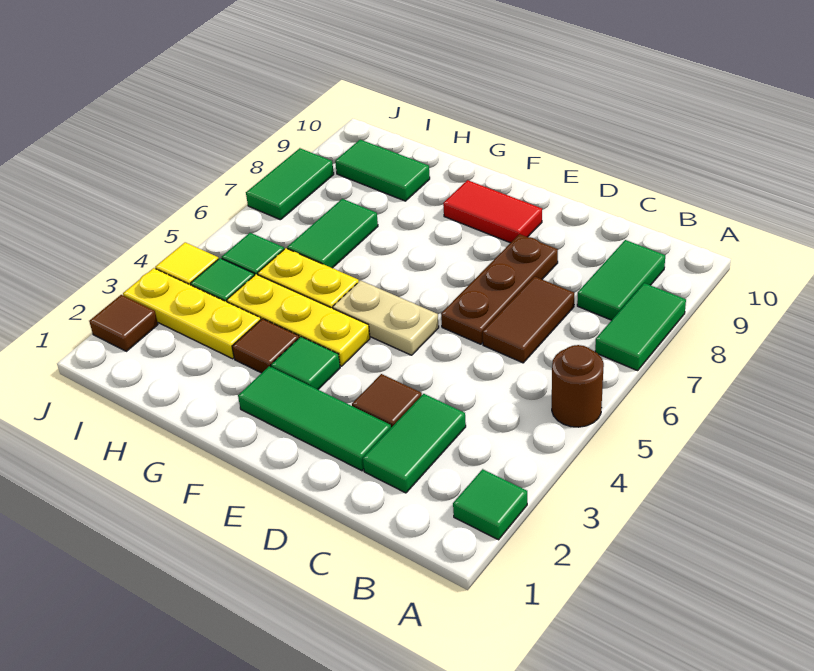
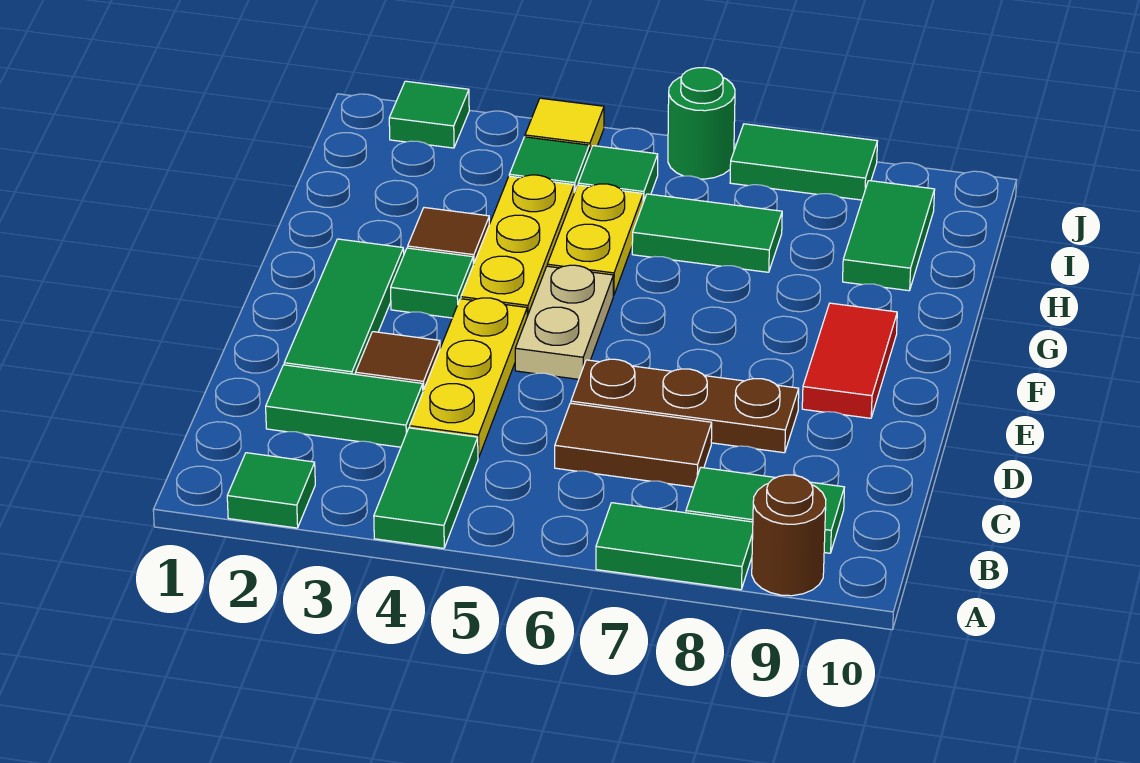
none -> green 1x2 tile [374,428,478,548]
brown 1x1 round brick [552,345,604,427] -> brown 1x1 round brick moved to [752,475,826,596]
yellow 1x3 plate [123,268,261,359] -> yellow 1x3 plate moved to [410,298,527,458]
brown 1x1 tile [89,295,158,351] -> green 1x1 tile [389,81,469,148]
none -> green 1x1 round brick [668,68,735,179]

